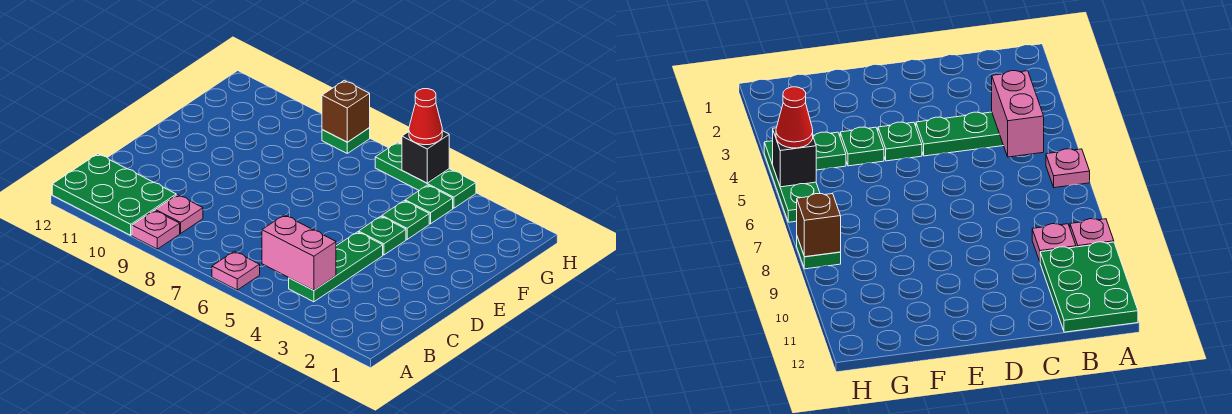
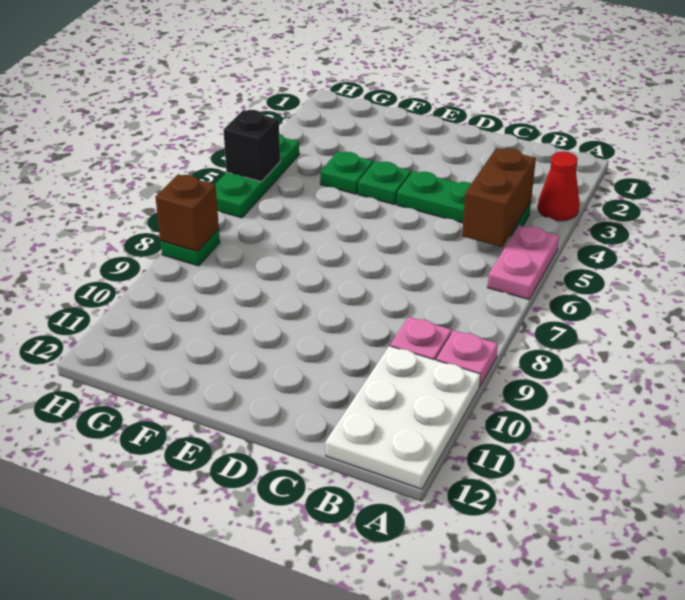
pink 1x1 plate [212,251,260,290] -> pink 1x2 plate [487,225,559,300]
green 2x3 plate [52,154,176,235] -> white 2x3 plate [325,346,480,489]
pink 1x2 brick [262,215,336,290] -> brown 1x2 brick [462,148,536,247]
green 1x1 plate [405,185,453,224] -> none
red 1x1 cone [409,89,442,145] -> red 1x1 cone moved to [538,152,580,221]

